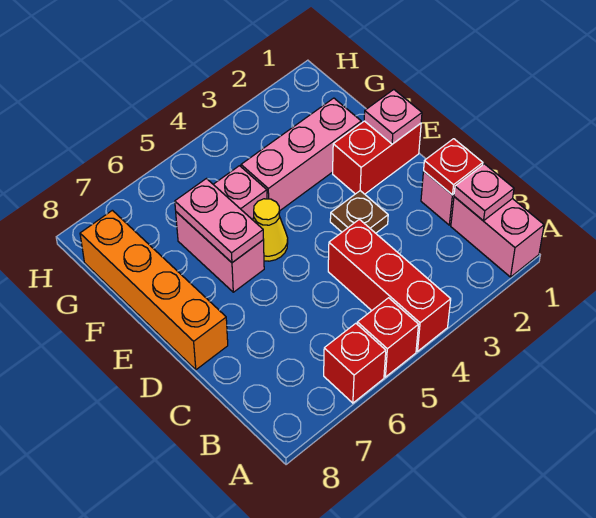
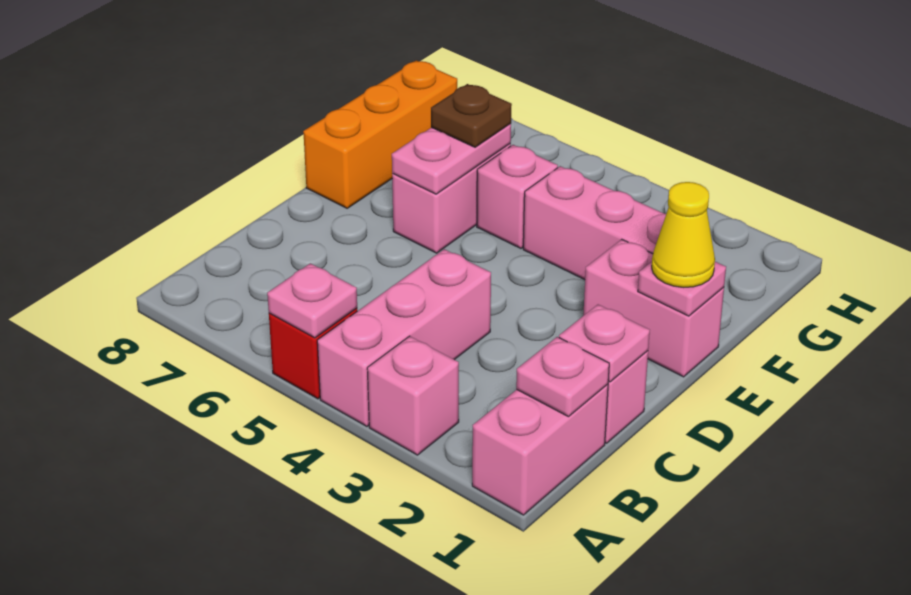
none -> pink 1x1 brick [367,336,459,455]
red 1x3 brick [328,219,451,351] -> pink 1x3 brick [317,249,491,426]
none -> pink 1x1 plate [267,263,357,338]
red 1x1 brick [324,323,386,403] -> none
red 1x1 plate [424,139,483,195] -> pink 1x1 plate [559,305,650,382]
brown 1x1 plate [330,191,388,233] -> brown 1x1 plate moved to [431,84,512,147]
orange 1x4 brick [80,210,228,370] -> orange 1x3 brick [303,60,457,208]
red 1x2 brick [333,121,421,194] -> pink 1x2 brick [583,239,724,377]
yellow 1x1 cone [253,199,288,261] -> yellow 1x1 cone moved to [652,182,715,287]

